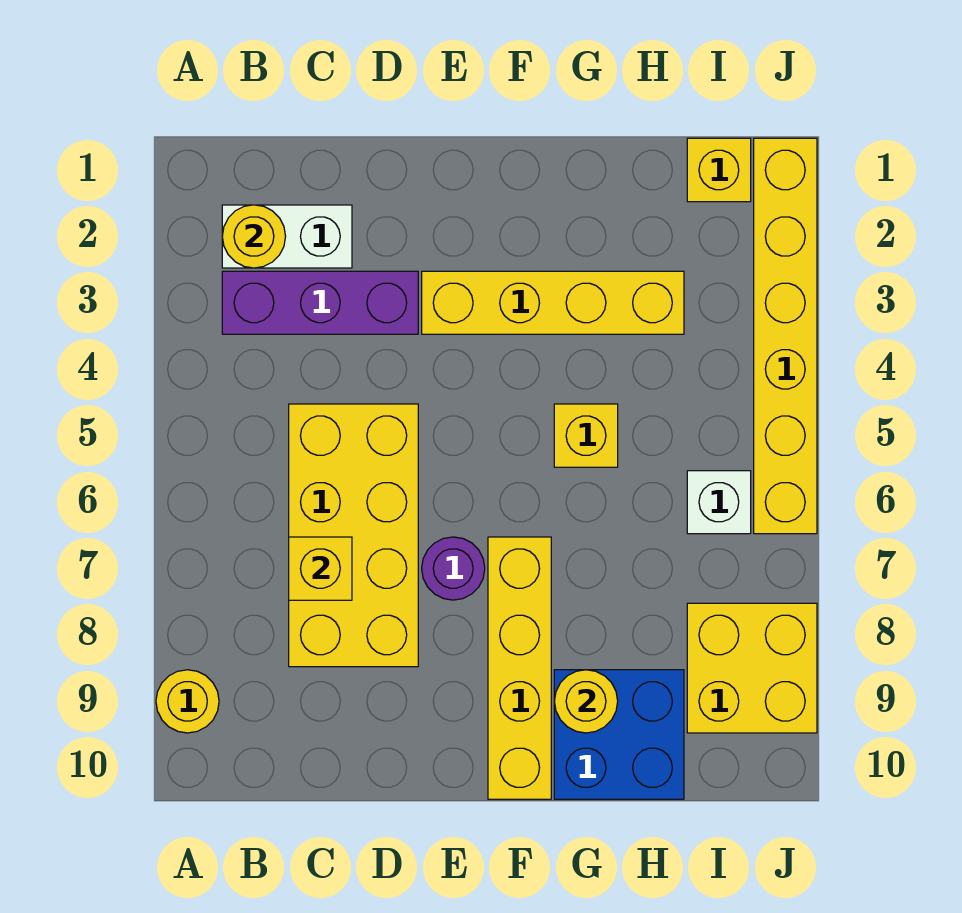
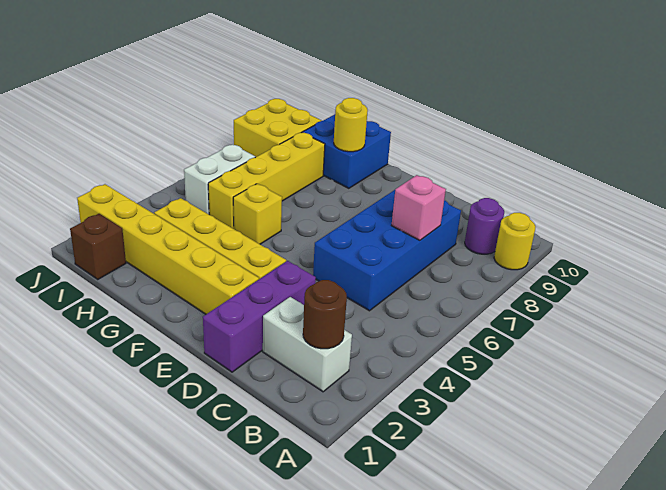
yellow 1x1 round brick [222,205,286,268] -> brown 1x1 round brick [303,280,347,349]
purple 1x3 brick [222,271,418,334] -> purple 1x3 brick turned to [203,261,316,372]
yellow 2x4 brick [289,404,418,667] -> blue 2x4 brick [313,190,461,311]
yellow 1x1 brick [289,537,352,600] -> pink 1x1 brick [391,175,446,240]
purple 1x1 round brick [422,537,485,600] -> purple 1x1 round brick moved to [465,198,504,254]
yellow 1x4 brick [488,537,551,799] -> yellow 1x4 brick moved to [208,133,325,229]
yellow 1x1 brick [687,138,751,202] -> brown 1x1 brick [70,214,126,279]
white 1x1 brick [687,471,751,534] -> white 1x2 brick [184,144,255,214]
yellow 1x6 brick [754,138,817,534] -> yellow 1x6 brick turned to [77,184,259,314]

